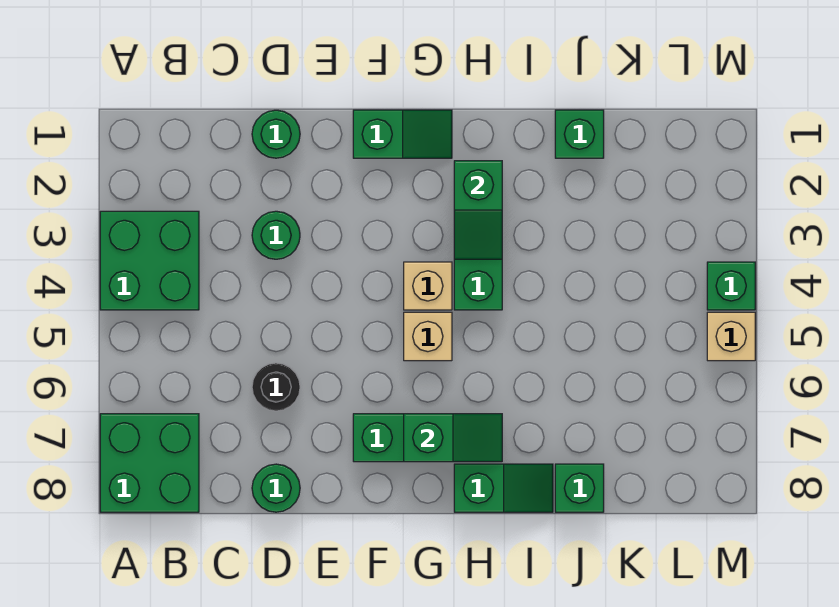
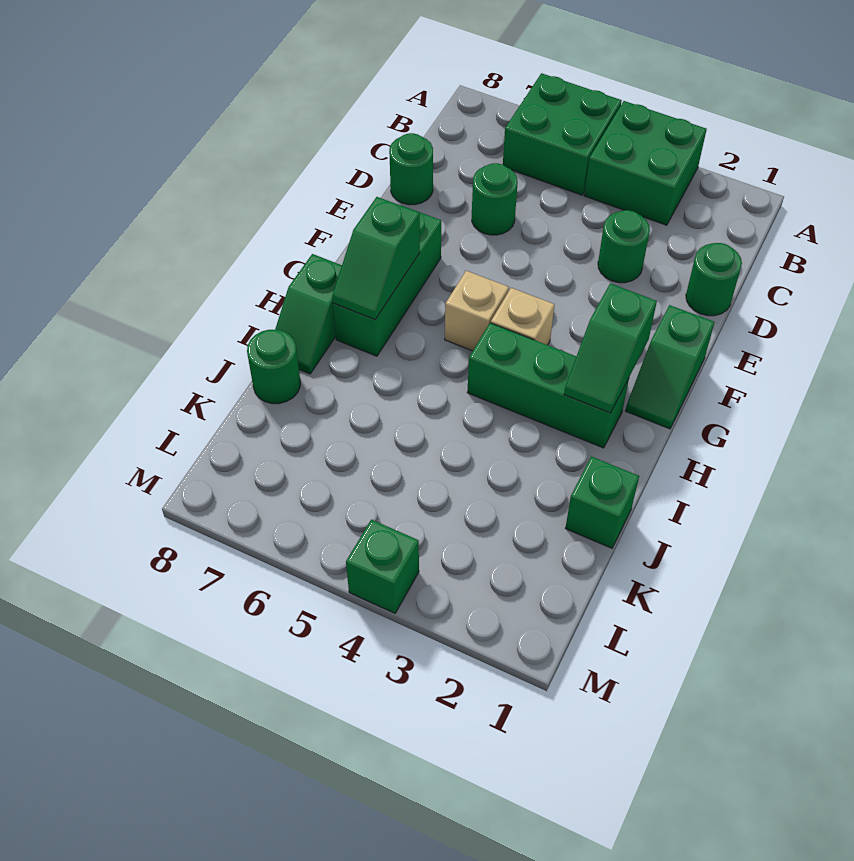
green 2x2 brick [100,414,199,512] -> green 2x2 brick moved to [503,73,622,195]
black 1x1 round brick [252,363,300,411] -> green 1x1 round brick [472,163,518,235]
green 1x2 slope [454,161,502,259] -> green 1x2 slope turned to [564,284,657,413]
green 1x1 brick [555,464,604,512] -> green 1x1 round brick [247,329,300,404]
tan 1x1 brick [707,312,755,361] -> none

